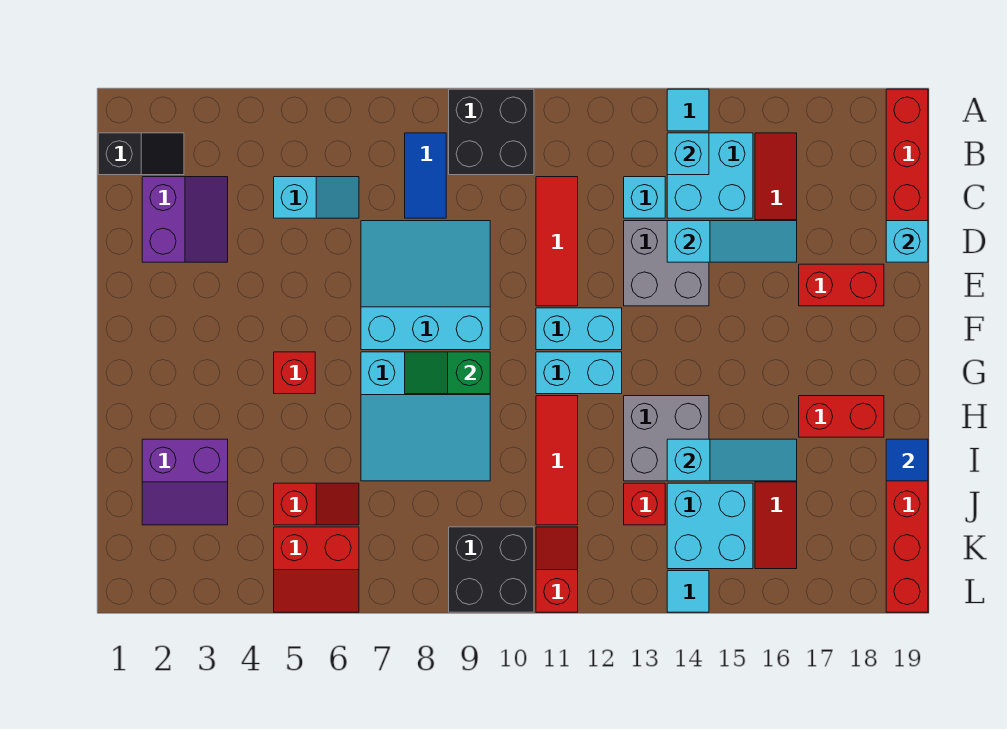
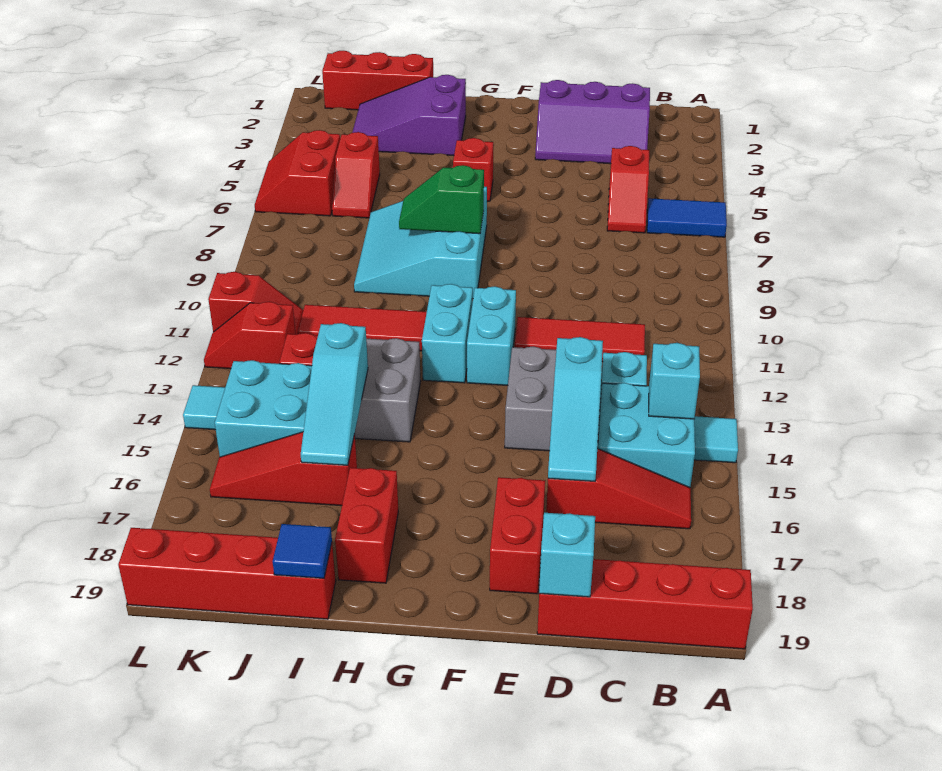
black 2x2 brick [449,89,534,175] -> none
black 1x2 slope [98,133,184,175] -> none
blue 1x2 tile [405,133,446,218] -> blue 1x2 tile moved to [647,198,727,237]
purple 2x2 slope [142,177,228,262] -> purple 2x3 slope [535,80,650,164]
cyan 1x2 slope [274,177,359,218] -> red 1x2 slope [607,146,649,233]
cyan 3x3 slope [361,221,490,350] -> none
green 1x2 slope [405,352,490,394] -> green 1x2 slope turned to [399,165,484,234]
none -> red 1x3 brick [322,51,433,110]
purple 2x2 slope [142,439,228,525] -> purple 2x3 slope [352,75,466,155]
black 2x2 brick [449,527,534,612] -> none
none -> red 1x2 slope [204,302,296,369]

